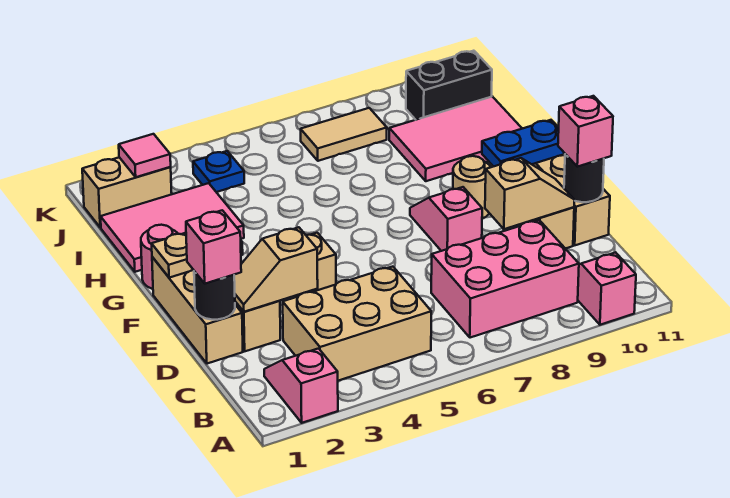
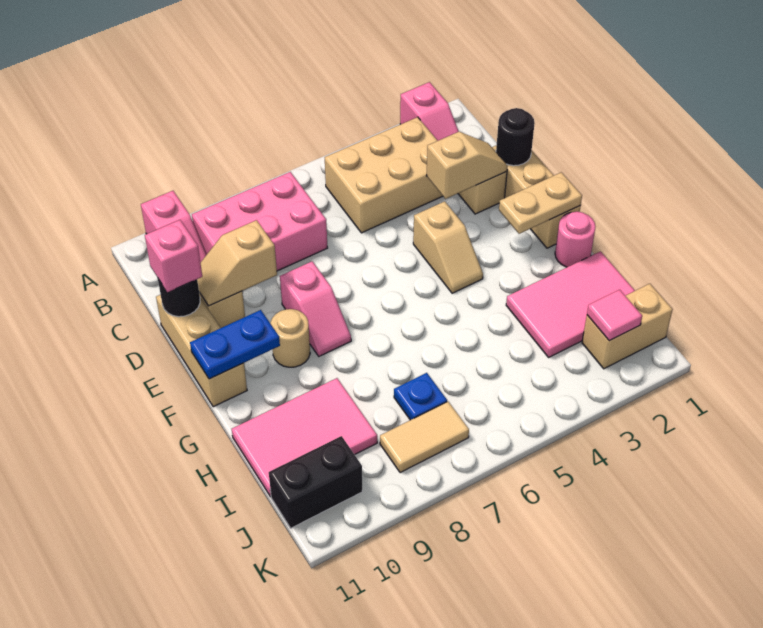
pink 1x1 brick [186,210,241,284] -> none
blue 1x1 plate [193,151,244,192] -> blue 1x1 plate moved to [394,373,447,420]

